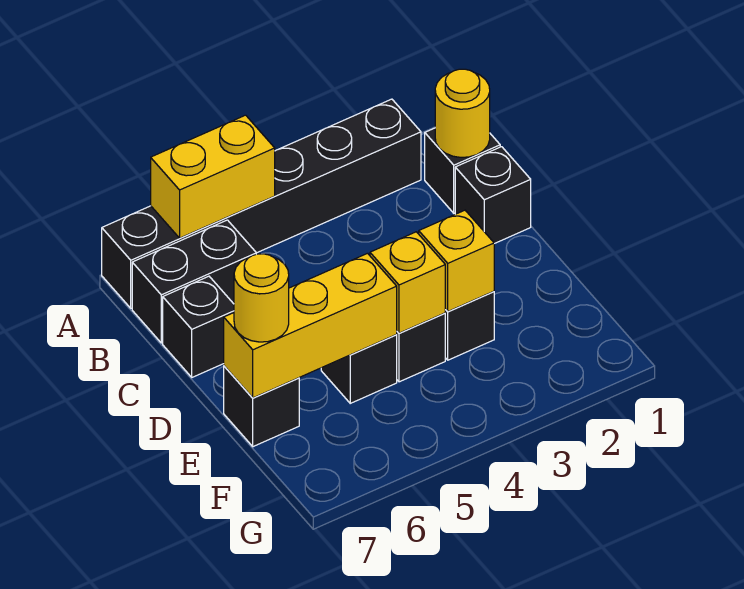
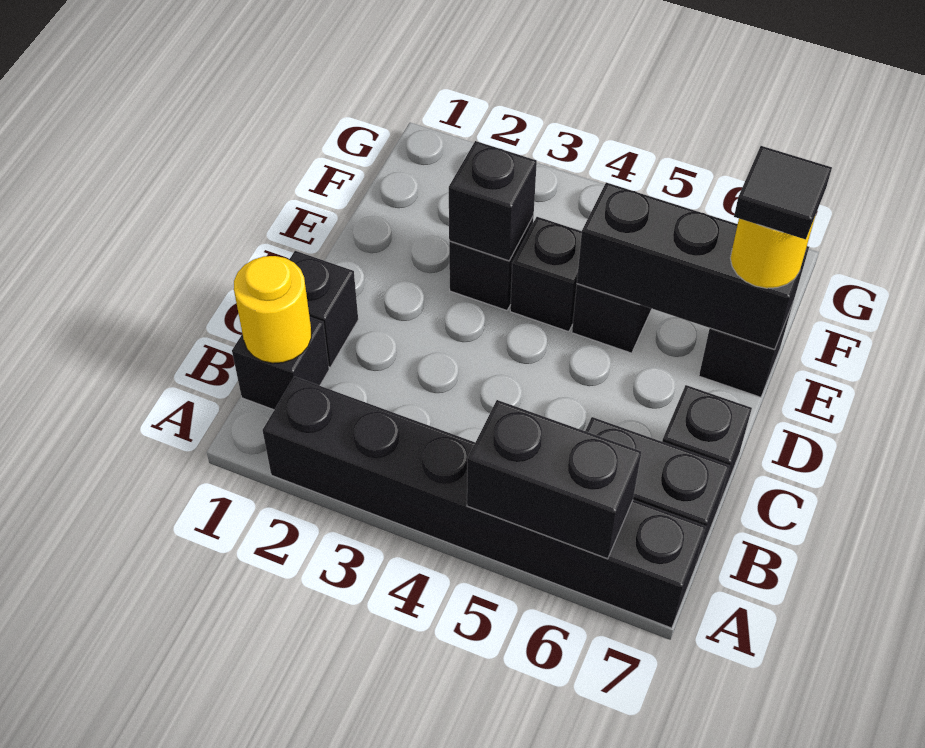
yellow 1x2 brick [151,115,275,238] -> black 1x2 brick [467,400,641,559]
yellow 1x1 brick [419,210,494,311] -> black 1x1 brick [449,141,537,261]
yellow 1x1 brick [370,232,445,333] -> none
yellow 1x3 brick [224,253,397,398] -> black 1x3 brick [577,183,809,350]
none -> black 1x1 tile [734,146,832,240]

